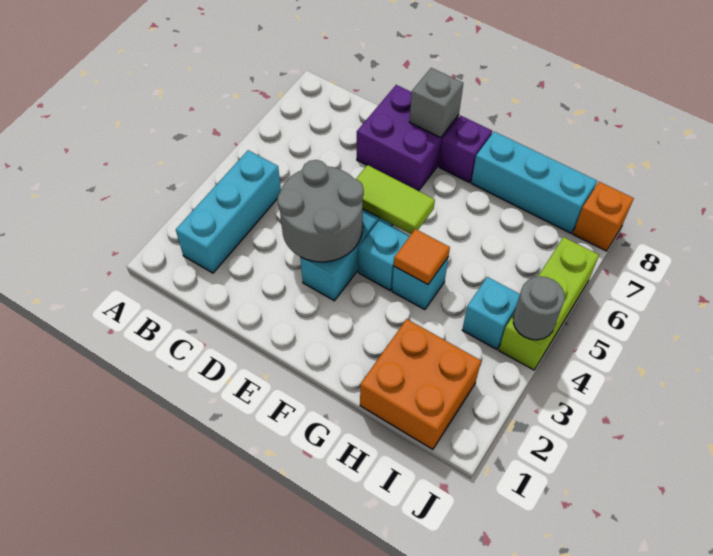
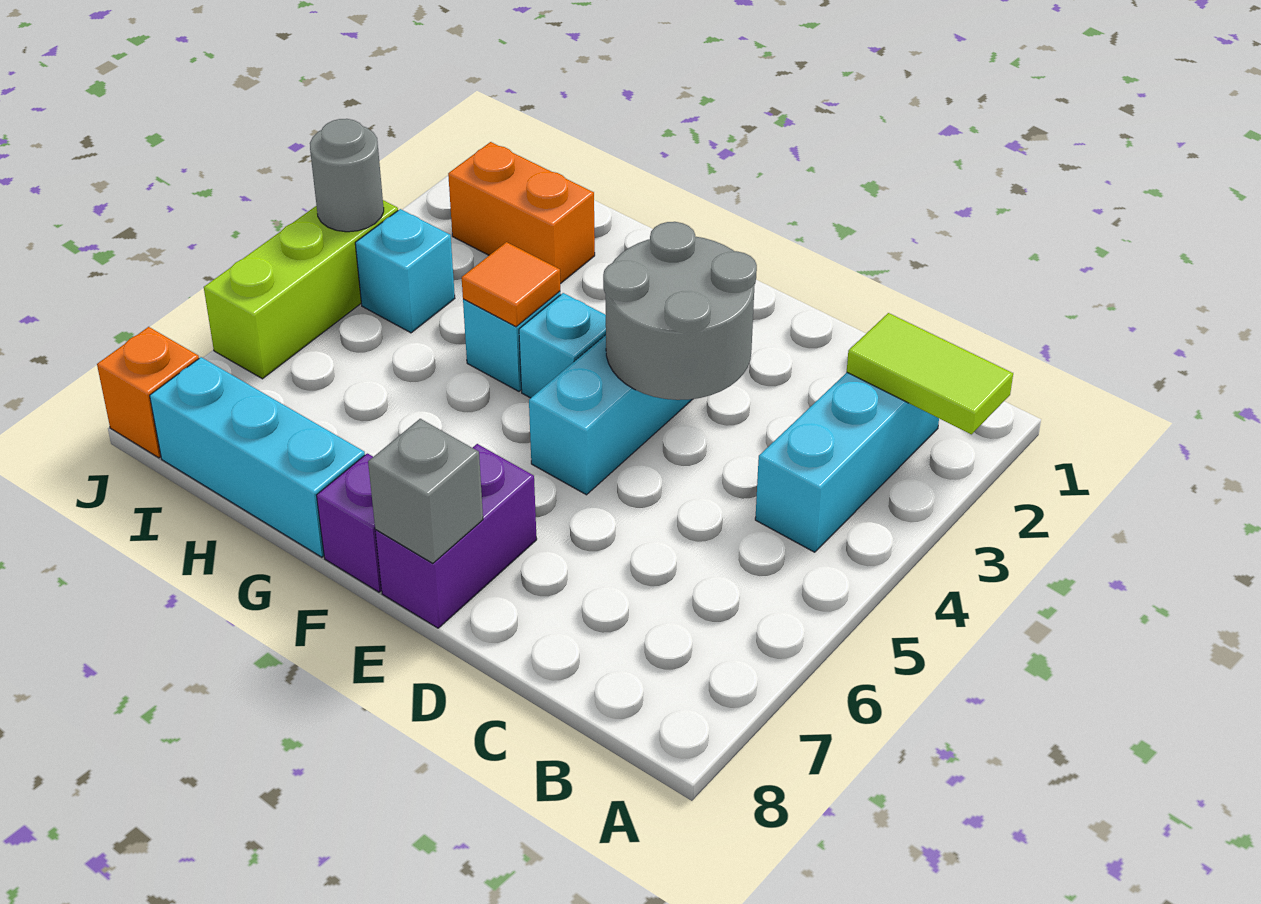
purple 2x2 brick [357,85,459,191] -> purple 1x2 brick [375,444,537,628]
lime 1x2 tile [356,165,435,234] -> lime 1x2 tile moved to [847,313,1013,434]
orange 2x2 brick [360,319,481,449] -> orange 1x2 brick [448,142,595,284]

